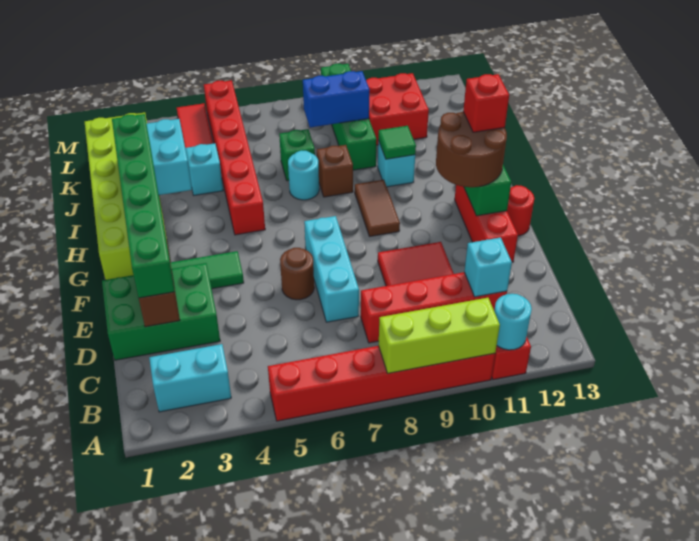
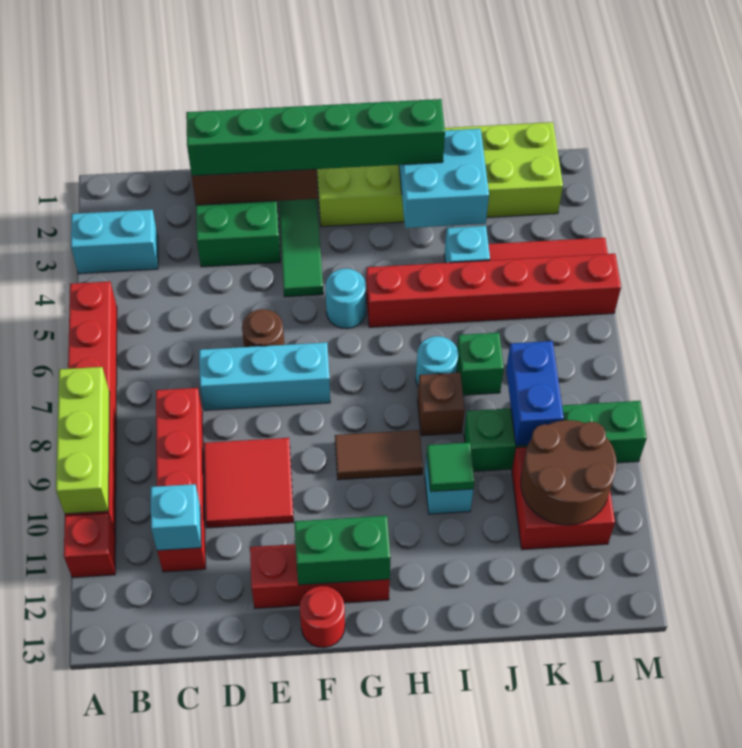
cyan 1x1 round brick [494,294,532,350] -> cyan 1x1 round brick moved to [326,269,366,329]
cyan 1x2 brick [149,344,231,412] -> cyan 1x2 brick turned to [71,210,158,274]
brown 2x2 round brick [436,112,507,187] -> brown 2x2 round brick moved to [521,420,617,525]
red 1x1 brick [463,74,509,132] -> none

